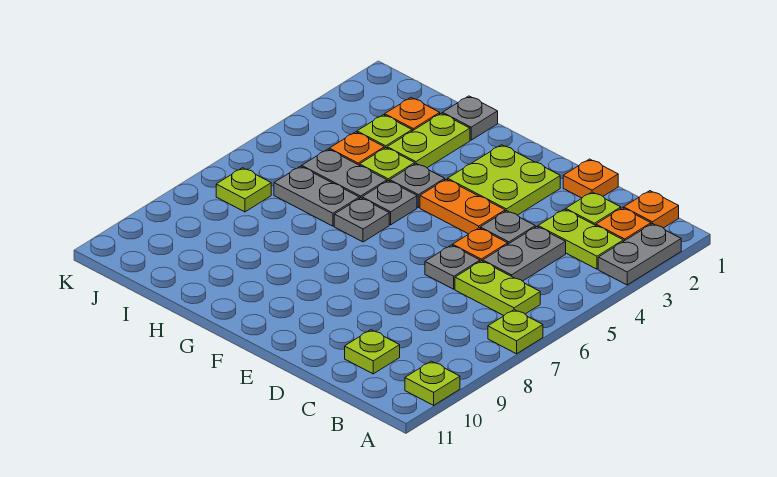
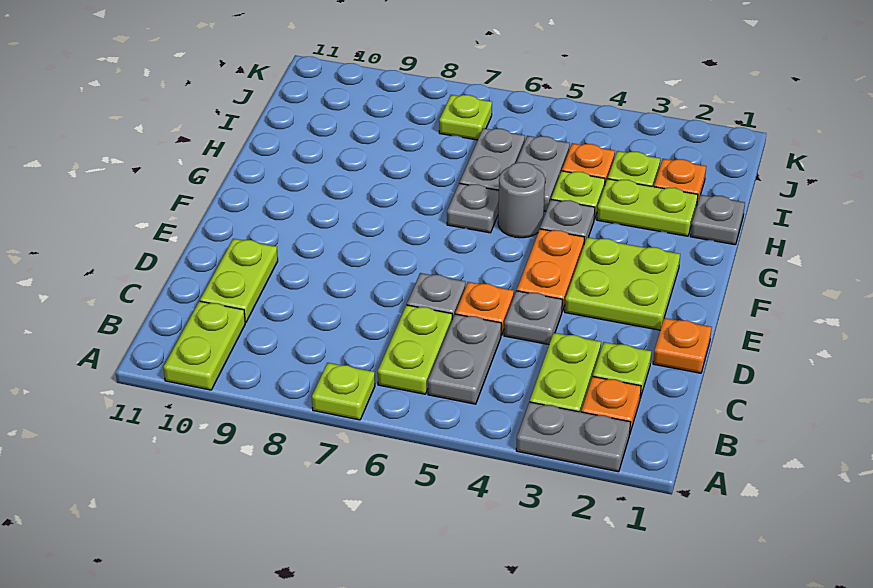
lime 1x1 plate [405,361,460,405] -> lime 1x2 plate [163,301,245,390]
orange 1x1 plate [624,191,679,228] -> none
grey 1x2 plate [483,227,566,281] -> grey 1x2 plate turned to [428,314,501,404]
lime 1x1 plate [345,330,400,374] -> lime 1x2 plate [200,239,278,322]
grey 1x1 plate [362,181,417,225] -> grey 1x1 round brick [498,162,545,238]

